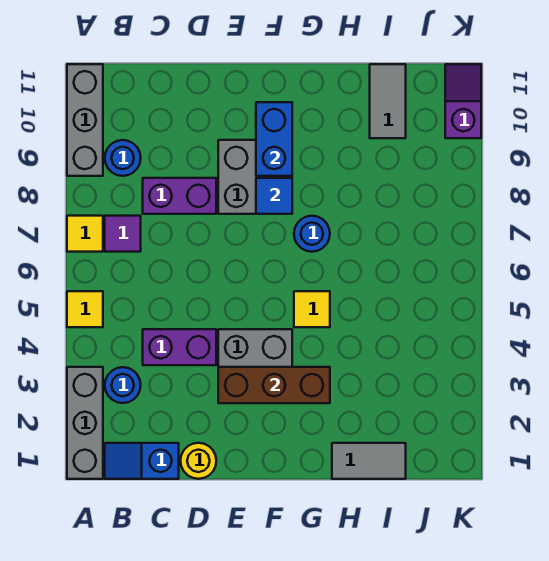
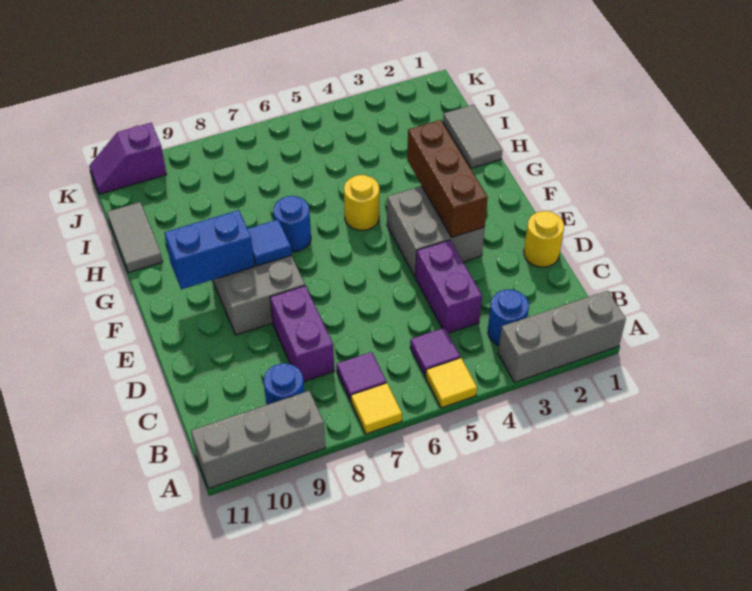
blue 1x2 slope [105,443,179,479] -> none
none -> purple 1x1 tile [410,328,460,377]
yellow 1x1 tile [294,291,330,327] -> yellow 1x1 round brick [344,175,379,230]
grey 1x2 tile [370,64,406,138] -> grey 1x2 tile turned to [107,202,163,273]

